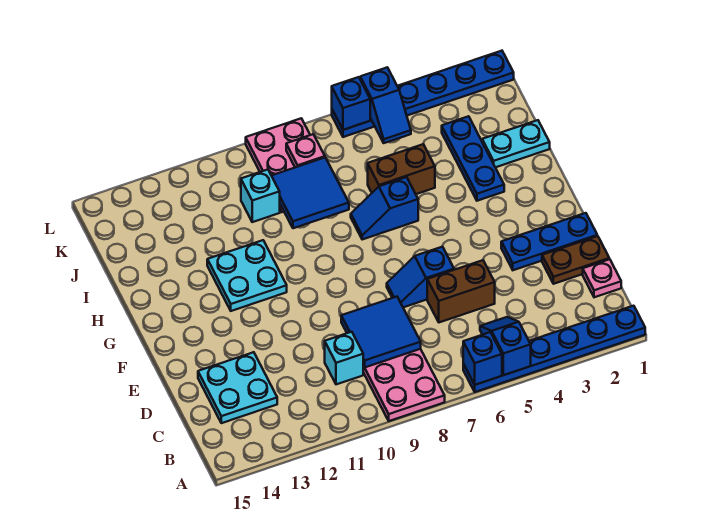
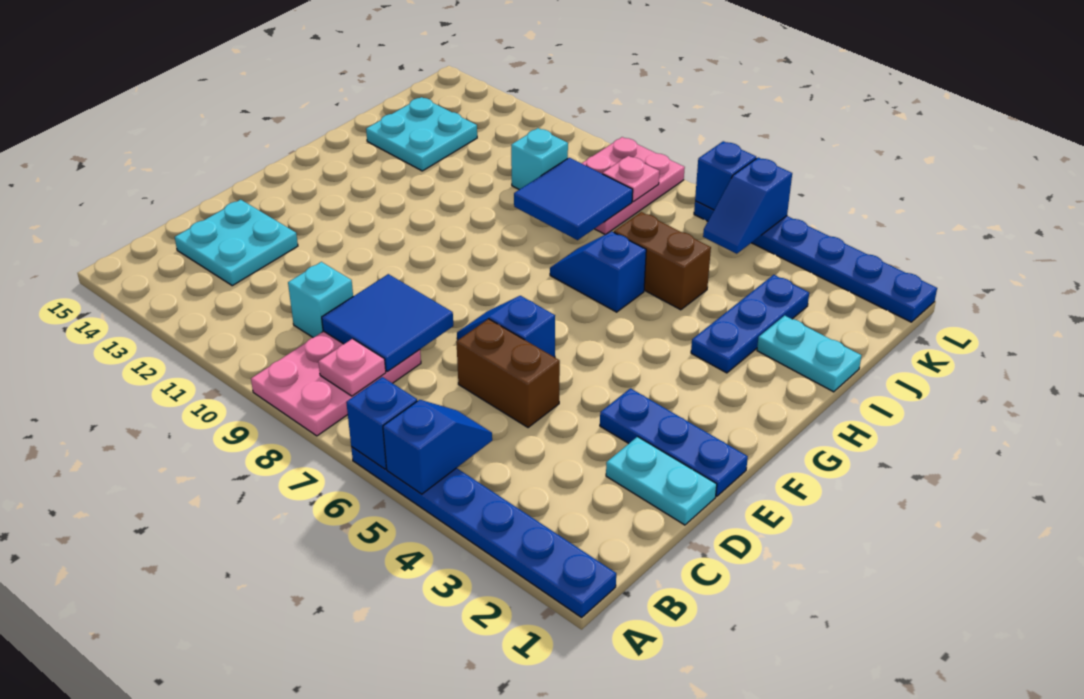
pink 1x1 plate [583,259,621,297] -> pink 1x1 plate moved to [318,339,386,396]
brown 1x2 plate [542,236,609,284] -> cyan 1x2 plate [606,437,717,525]
cyan 2x2 plate [207,240,287,311] -> cyan 2x2 plate moved to [366,97,477,171]

